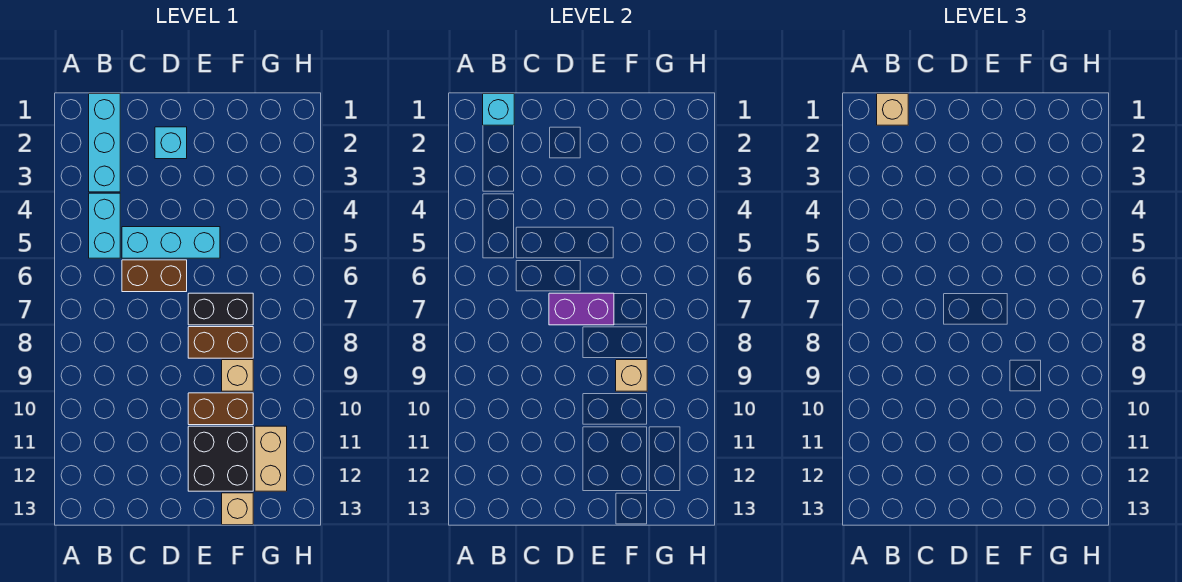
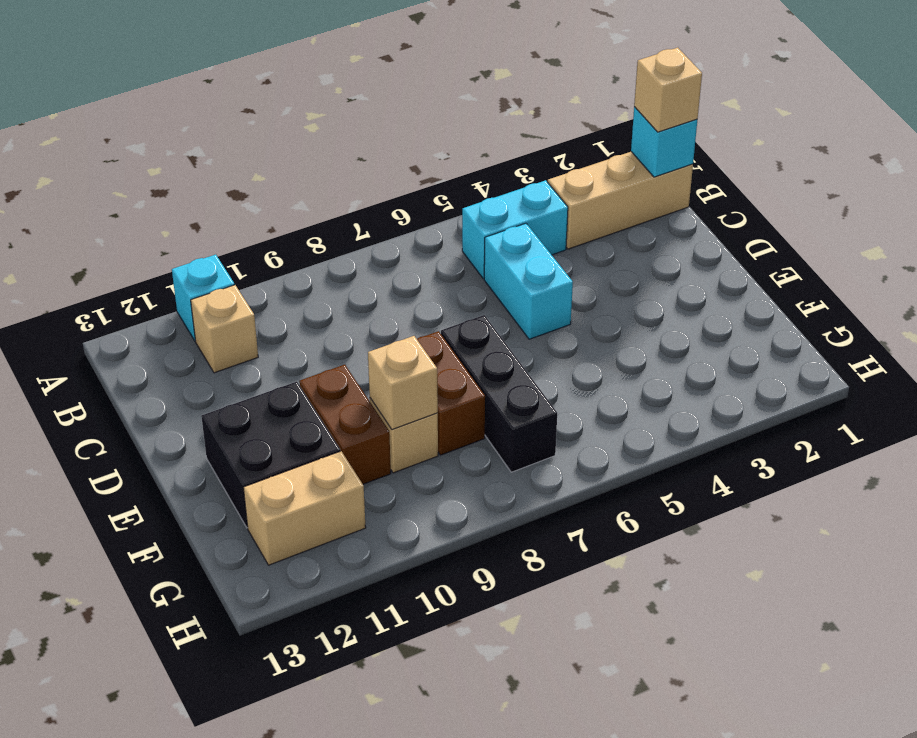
cyan 1x3 brick [89,94,120,192] -> tan 1x3 brick [548,152,693,249]
cyan 1x3 brick [122,227,220,258] -> cyan 1x2 brick [484,223,573,339]
brown 1x2 brick [122,260,187,292] -> none
cyan 1x1 brick [155,127,187,159] -> cyan 1x1 brick moved to [172,255,234,340]
purple 1x2 brick [549,293,614,325] -> none
black 1x2 brick [188,293,253,325] -> black 1x3 brick [441,315,557,472]
tan 1x1 brick [222,493,253,525] -> tan 1x1 brick moved to [191,285,258,373]

